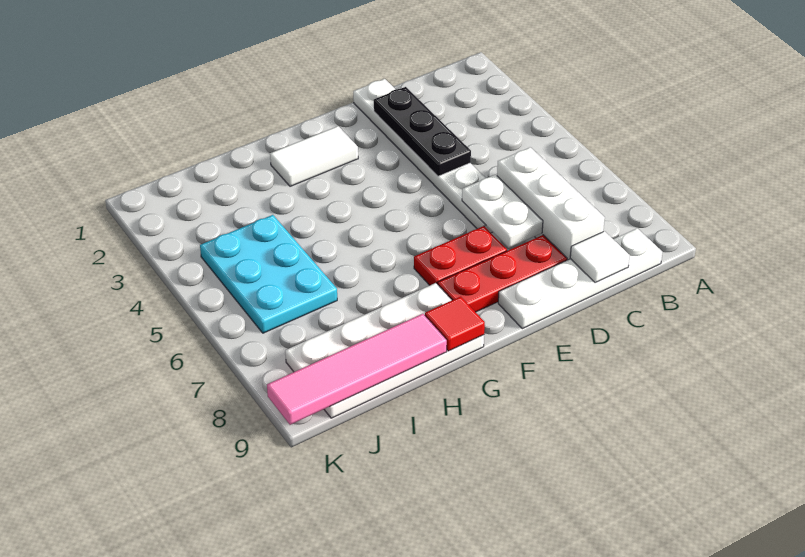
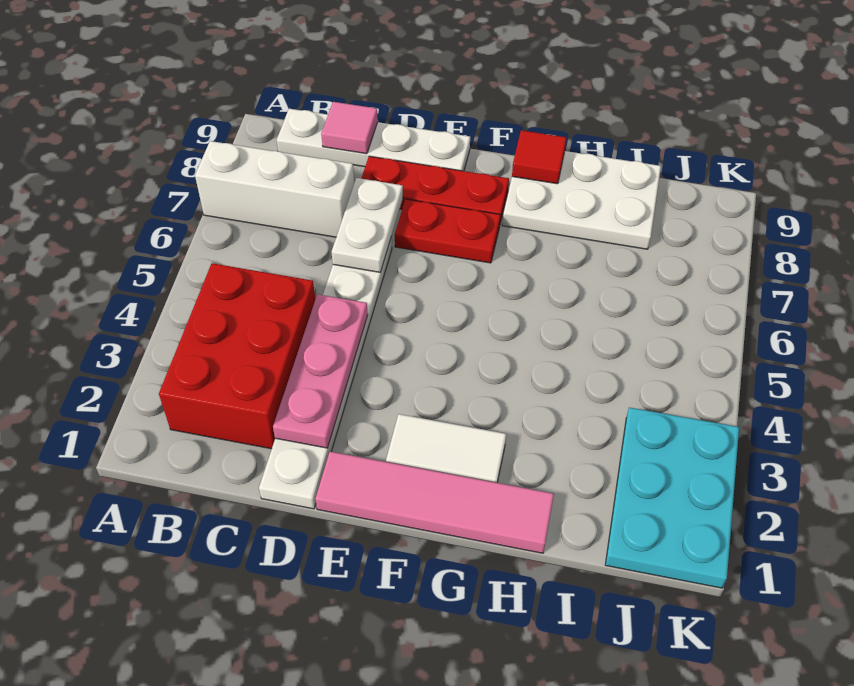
none -> red 2x3 brick [159,263,315,449]
white 1x3 brick [497,147,605,260] -> white 1x3 brick turned to [195,141,354,237]
white 1x1 tile [570,231,630,283] -> pink 1x1 tile [321,102,378,154]
black 1x3 plate [374,87,471,176] -> pink 1x3 plate [273,294,368,448]
white 2x4 plate [285,283,484,418] -> white 2x3 plate [502,151,661,249]
pink 1x4 tile [267,314,447,425] -> pink 1x4 tile moved to [315,452,554,553]
cyan 2x3 plate [200,215,337,333] -> cyan 2x3 plate moved to [605,407,739,588]

